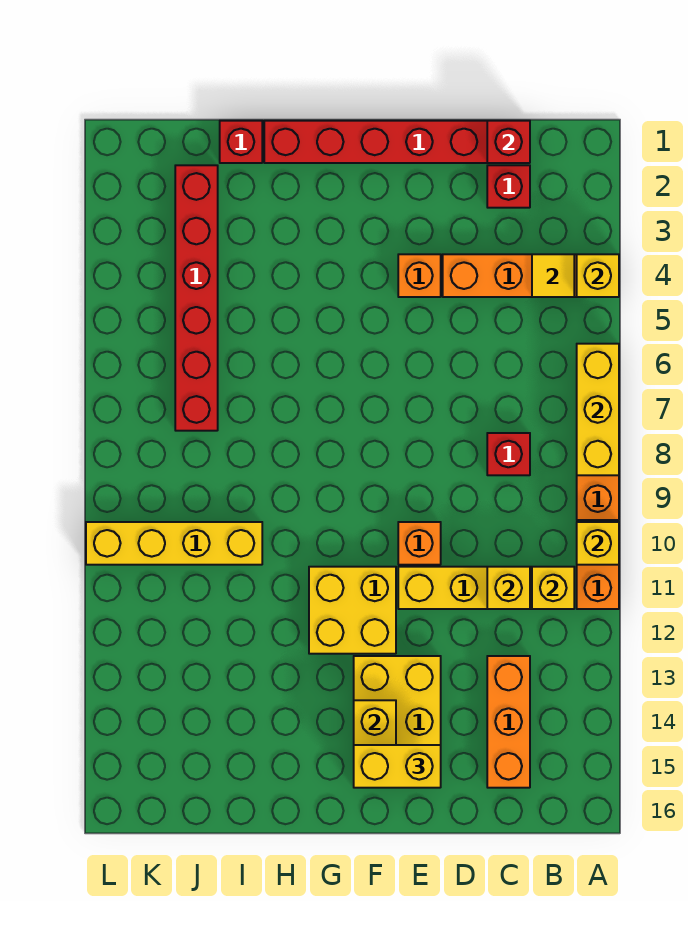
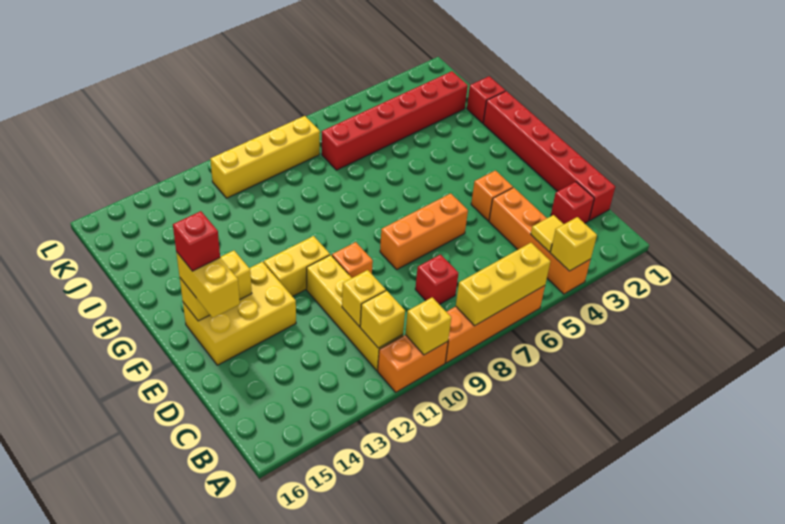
red 1x1 brick [487,121,530,163] -> red 1x1 brick moved to [173,211,220,271]
orange 1x3 brick [487,656,530,788] -> orange 1x3 brick moved to [380,193,468,269]
yellow 2x2 brick [309,567,396,654] -> yellow 1x2 brick [264,236,330,297]
yellow 1x4 brick [86,522,262,565] -> yellow 1x4 brick turned to [210,116,320,198]

